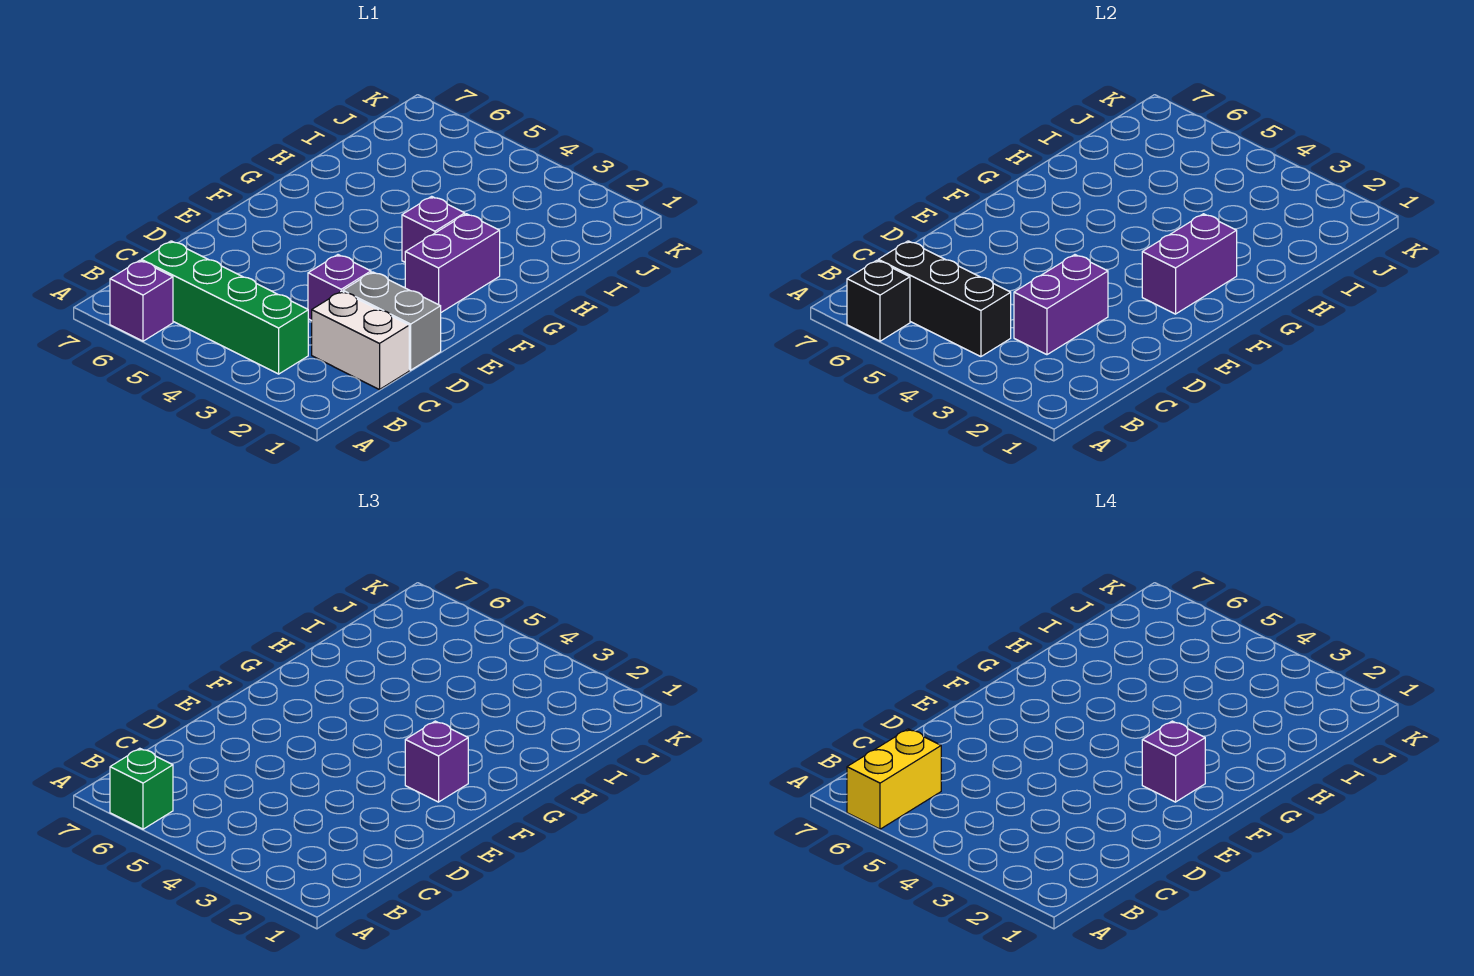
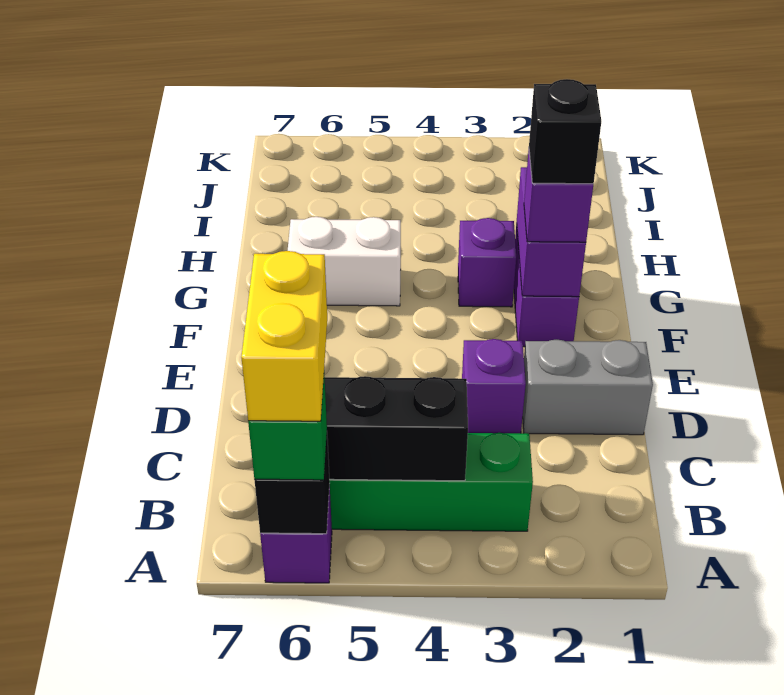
white 1x2 brick [312,291,409,390] -> white 1x2 brick moved to [288,217,401,306]
purple 1x2 brick [1014,255,1108,355] -> none
purple 1x1 brick [1142,721,1205,802] -> black 1x1 brick [529,79,601,184]

